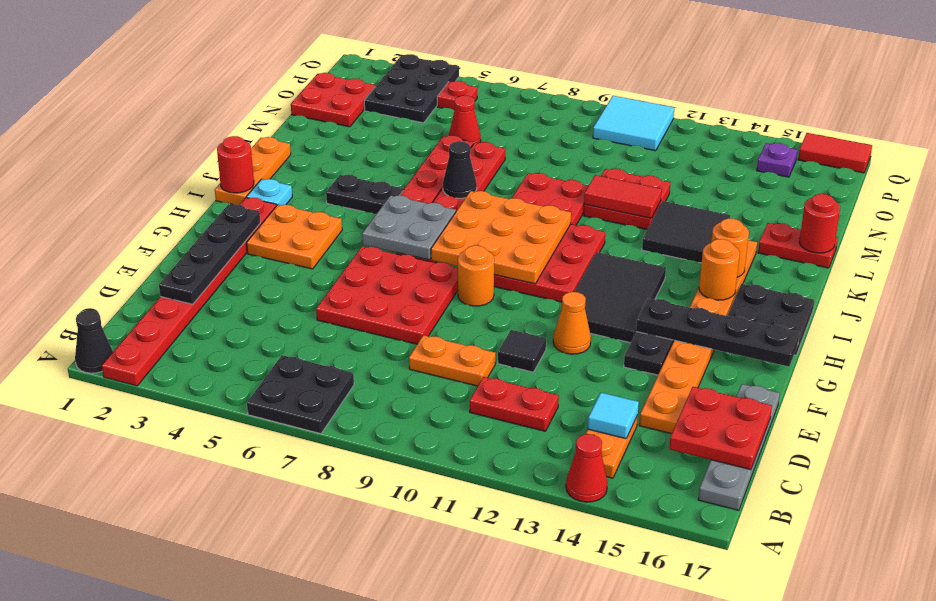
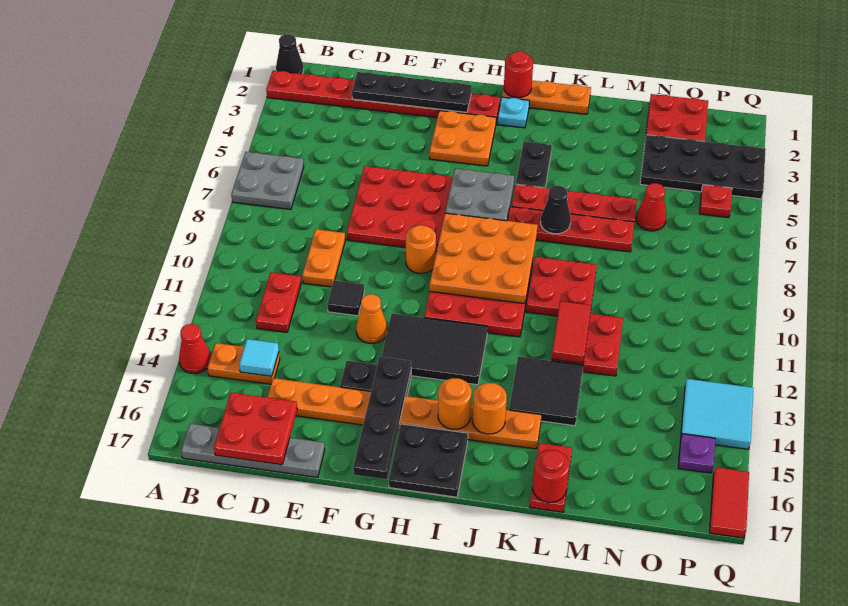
black 2x2 plate [247,355,354,434] -> grey 2x2 plate [231,152,304,210]
black 2x3 plate [364,54,459,123] -> black 2x4 plate [640,135,766,199]
cyan 2x2 tile [593,96,674,151] -> cyan 2x2 tile moved to [681,379,753,449]

